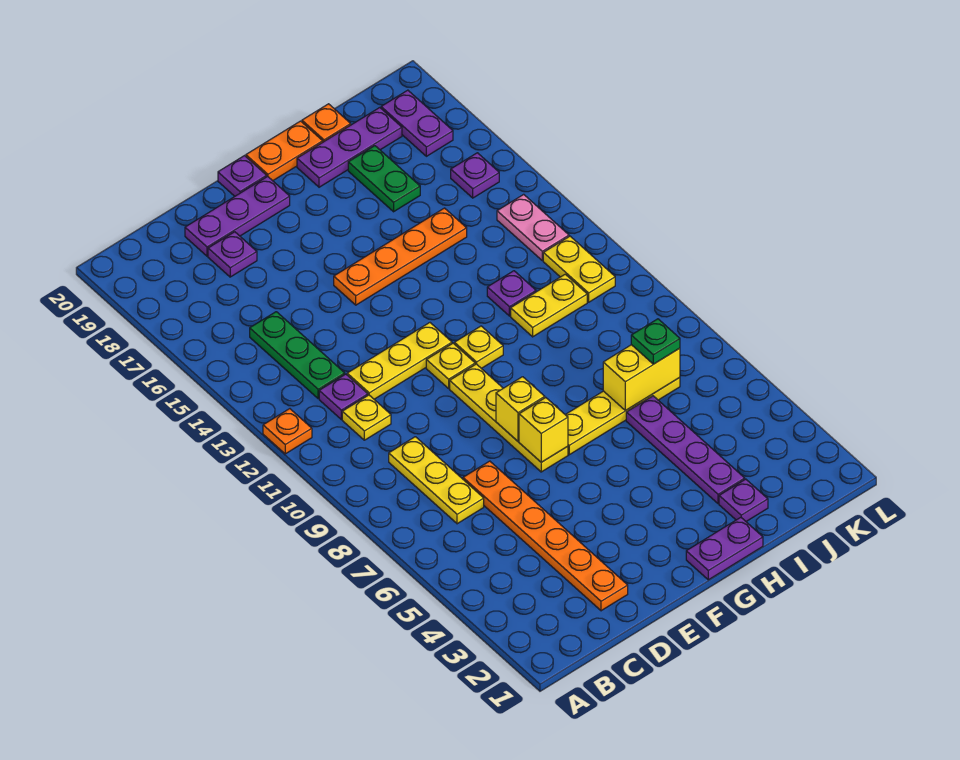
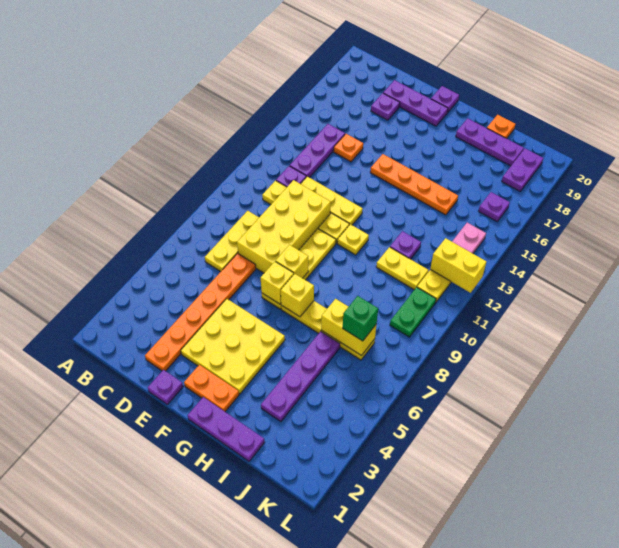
orange 1x1 plate [263,409,312,454] -> orange 1x1 plate moved to [334,134,363,162]
green 1x3 plate [250,312,345,399] -> purple 1x3 plate [290,124,345,178]
none -> yellow 2x4 brick [237,180,331,273]
none -> yellow 3x3 plate [181,299,285,394]
purple 1x2 plate [686,517,763,580] -> purple 1x3 plate [188,397,265,461]
none -> yellow 1x1 brick [281,274,314,317]
orange 1x2 plate [246,121,323,181] -> orange 1x2 plate moved to [184,365,239,412]
purple 1x1 plate [719,479,768,521] -> purple 1x1 plate moved to [148,370,183,405]
green 1x2 plate [348,146,420,212] -> green 1x2 plate moved to [390,287,436,337]
green 1x1 plate [631,319,680,364] -> green 1x1 brick [343,296,378,341]
none -> yellow 1x2 brick [430,238,486,293]

